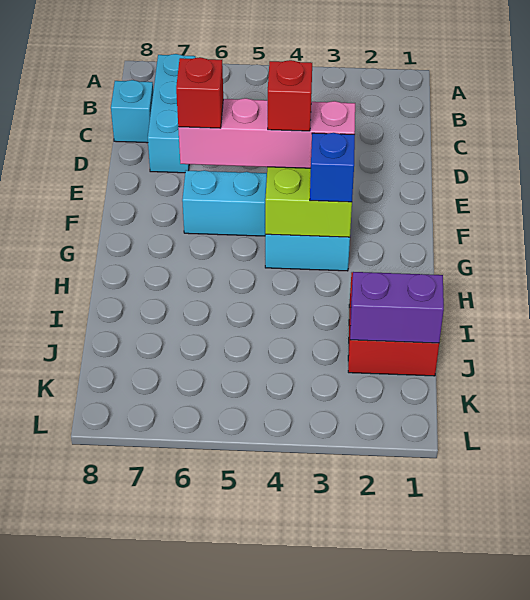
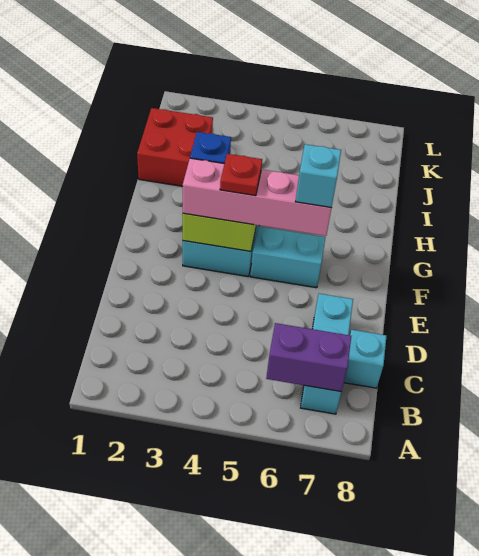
red 1x1 brick [268,60,312,131] -> red 1x1 plate [220,154,262,196]
red 1x1 brick [176,57,223,128] -> cyan 1x1 brick [296,144,341,208]
purple 1x2 brick [350,272,444,343] -> purple 1x2 brick moved to [266,323,351,392]

